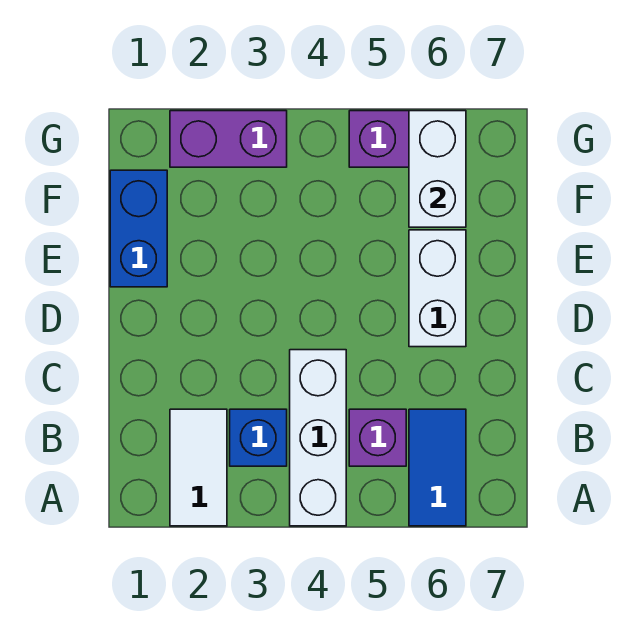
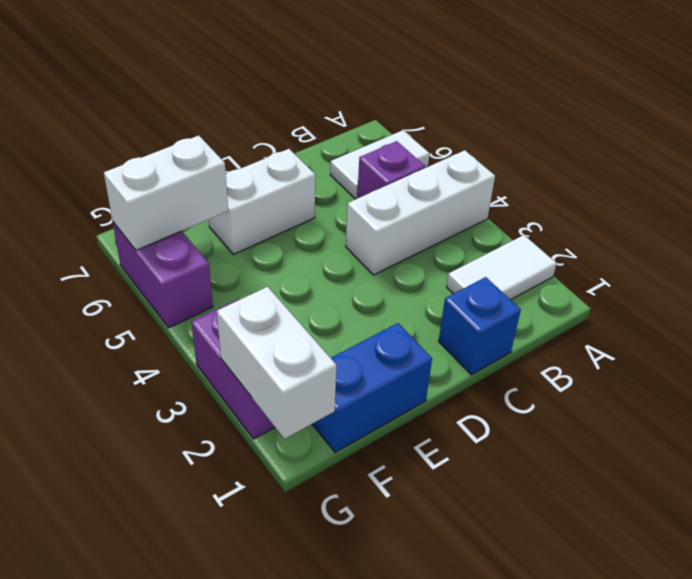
blue 1x2 tile [409,409,466,526] -> white 1x2 tile [330,130,430,199]
blue 1x1 brick [230,409,287,466] -> blue 1x1 brick moved to [439,277,521,375]
none -> white 1x2 brick [217,287,336,439]

